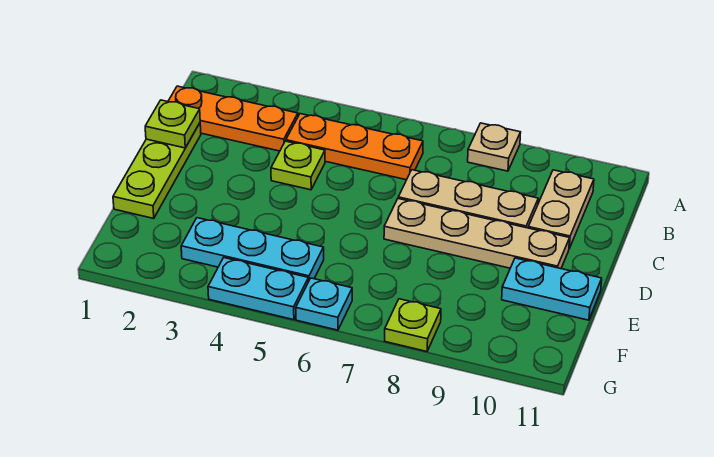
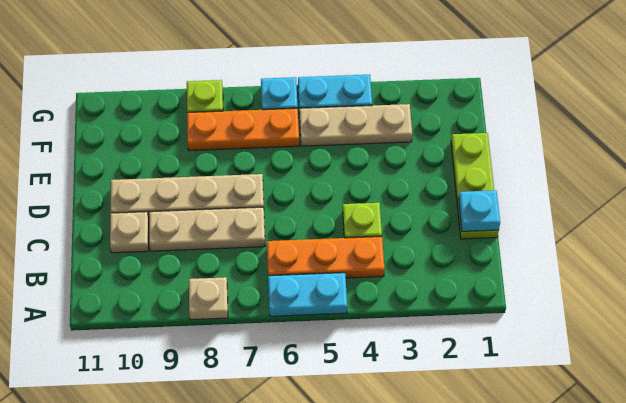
orange 1x3 plate [168,86,298,151] -> orange 1x3 plate moved to [187,108,299,151]
tan 1x2 plate [528,170,594,248] -> tan 1x1 plate [110,212,149,253]
lime 1x1 plate [145,100,200,148] -> cyan 1x1 plate [459,190,500,231]
cyan 1x2 plate [502,258,602,320] -> cyan 1x2 plate moved to [268,273,347,316]
cyan 1x3 plate [181,218,324,282] -> tan 1x3 plate [299,104,412,146]

